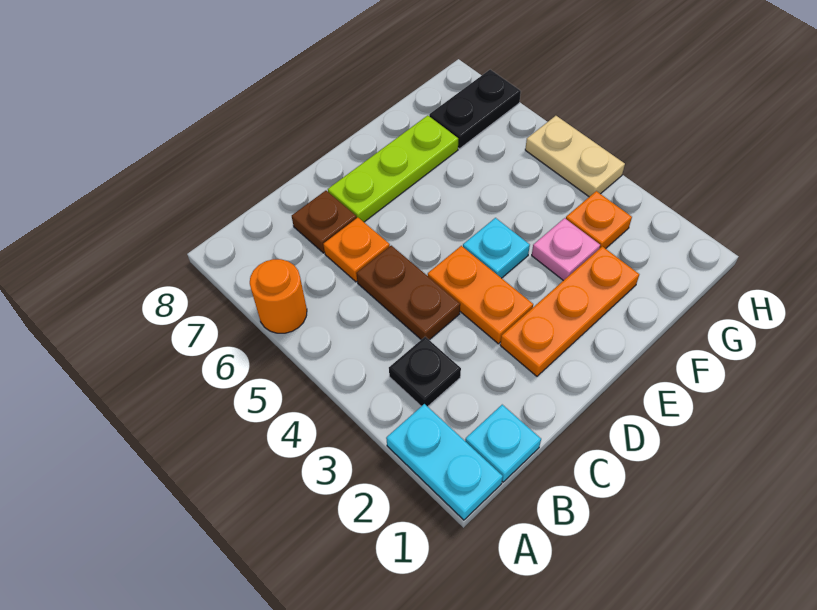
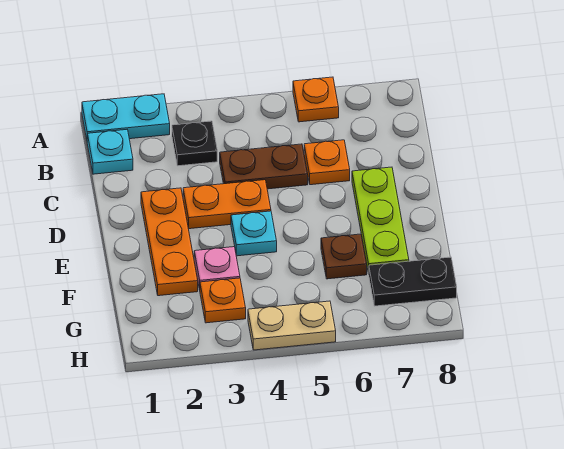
orange 1x1 round brick [250,259,307,333] -> orange 1x1 plate [293,77,339,122]
brown 1x1 plate [292,191,357,253] -> brown 1x1 plate moved to [321,234,367,279]
black 1x2 plate [429,70,521,149] -> black 1x2 plate turned to [369,257,457,306]

